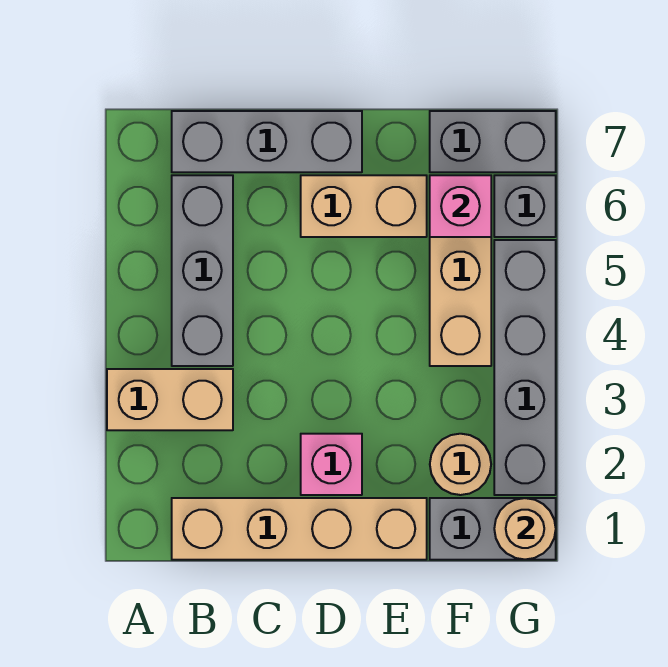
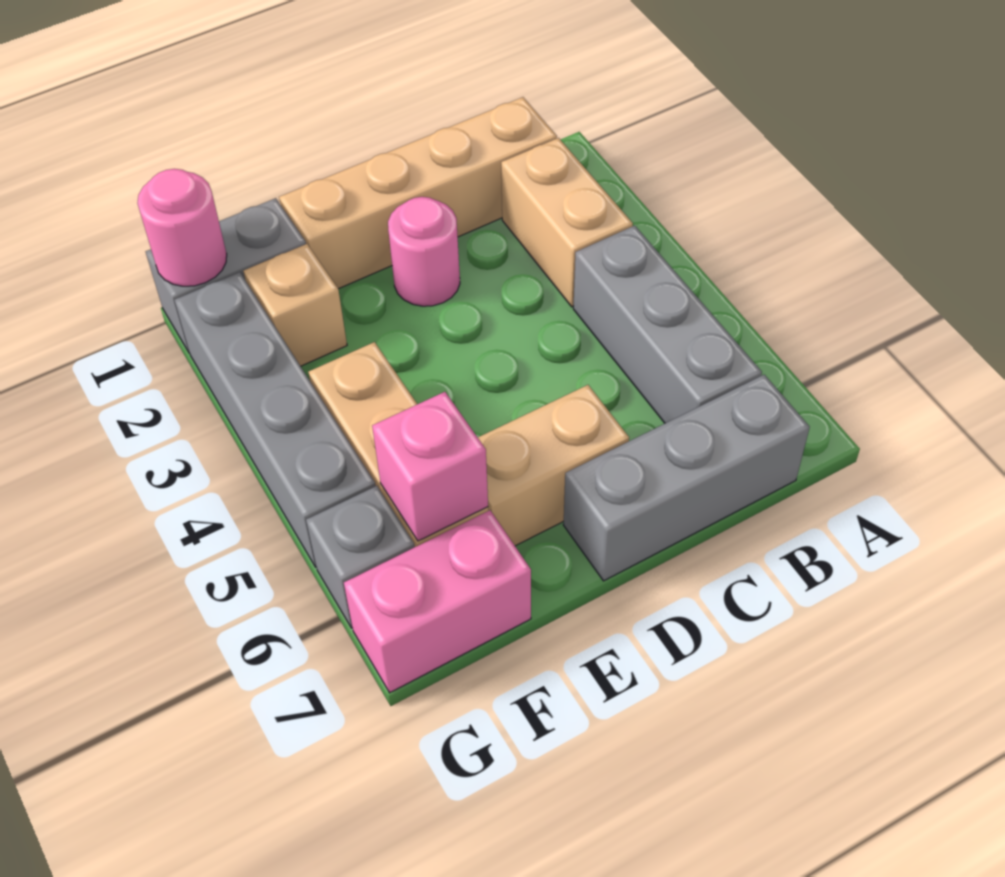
tan 1x2 brick [107,369,233,430] -> tan 1x2 brick turned to [501,138,633,307]
pink 1x1 brick [301,434,362,495] -> pink 1x1 round brick [388,197,460,306]
tan 1x1 round brick [430,434,491,495] -> tan 1x1 brick [243,244,347,366]
grey 1x2 brick [430,111,556,172] -> pink 1x2 brick [344,510,531,693]
tan 1x1 round brick [494,498,556,560] -> pink 1x1 round brick [137,169,227,286]

